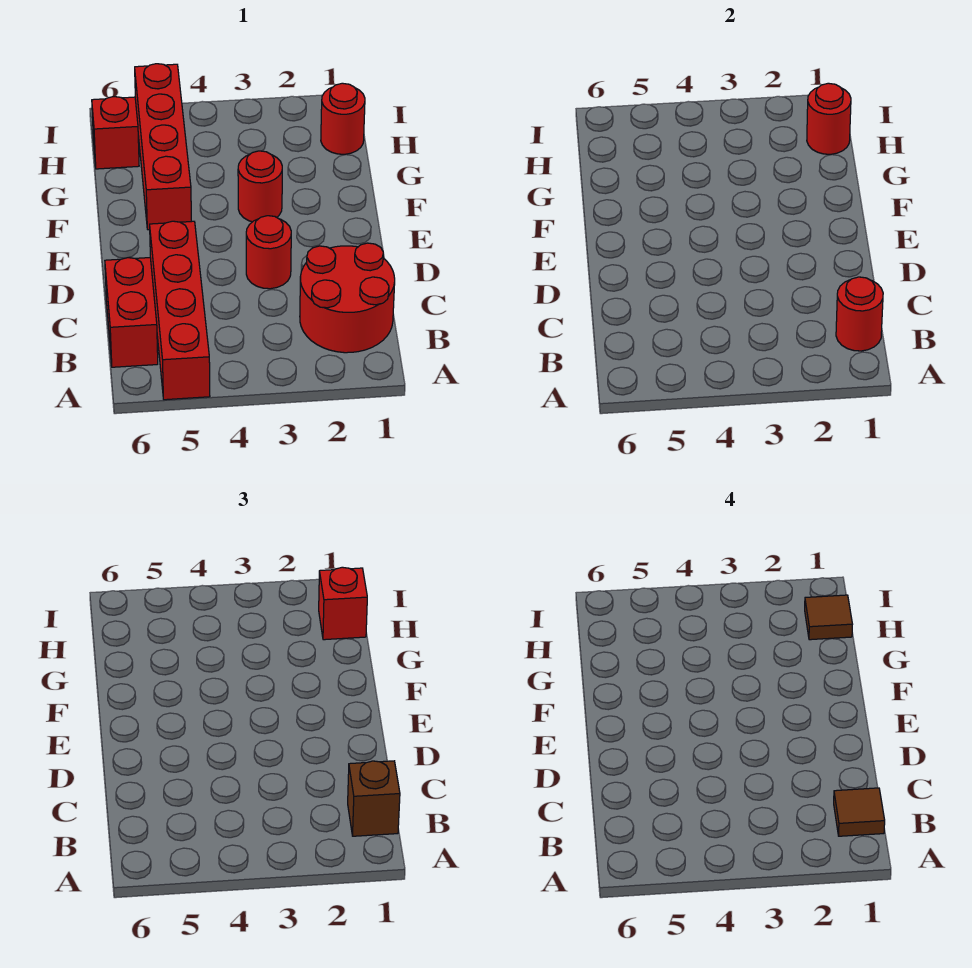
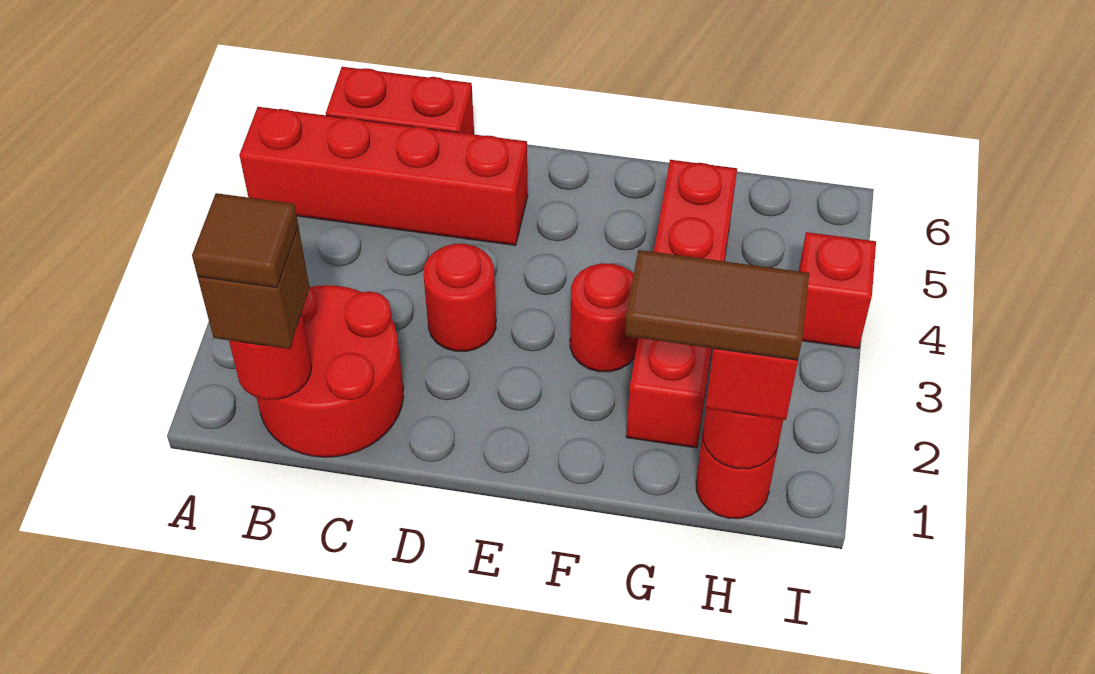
red 1x4 brick [135,64,191,230] -> red 1x4 brick turned to [626,160,737,448]
brown 1x1 tile [805,595,852,640] -> brown 1x2 tile [625,250,809,360]
red 1x1 brick [92,97,139,169] -> red 1x1 brick moved to [799,232,876,349]

